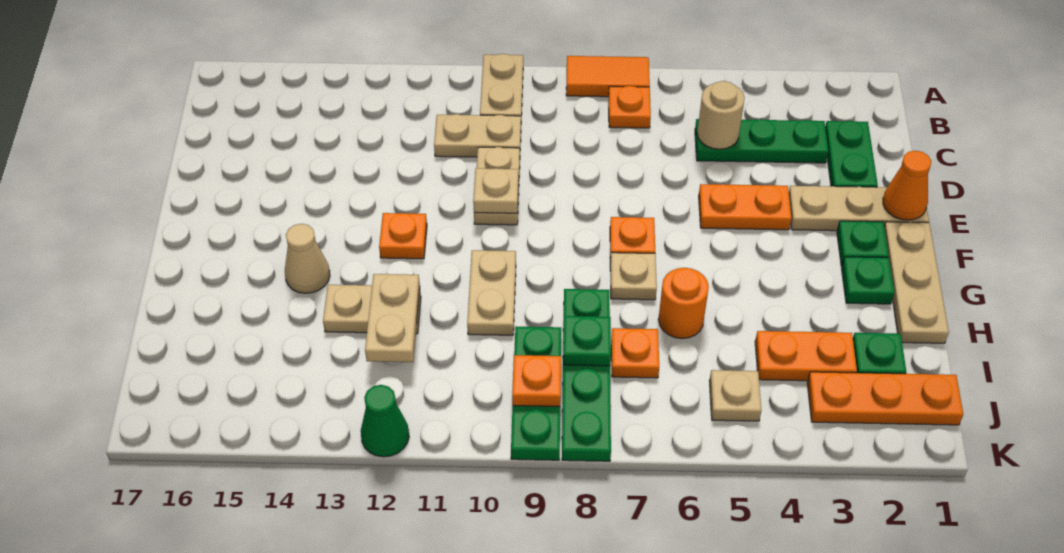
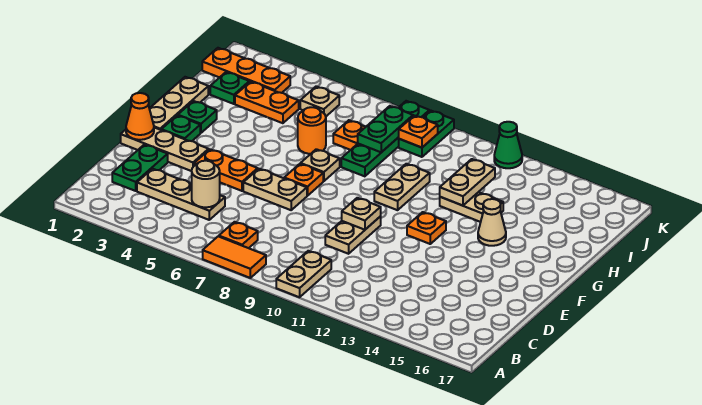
green 1x3 plate [695,119,828,163] -> tan 1x3 plate [137,169,225,220]
tan 1x2 plate [434,114,521,157] -> tan 1x2 plate moved to [243,169,307,210]
green 1x1 plate [563,316,611,366] -> green 1x2 plate [358,106,413,152]
green 1x3 plate [511,326,561,460] -> green 1x2 plate [399,111,454,157]

